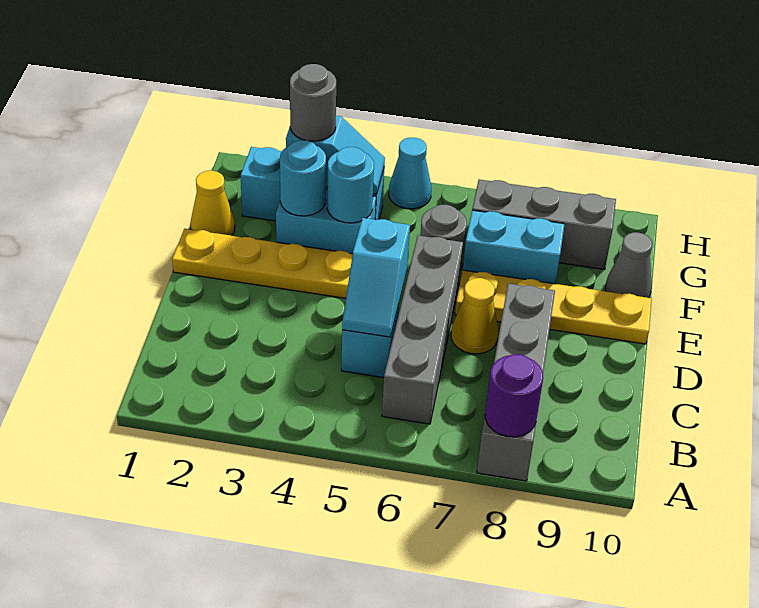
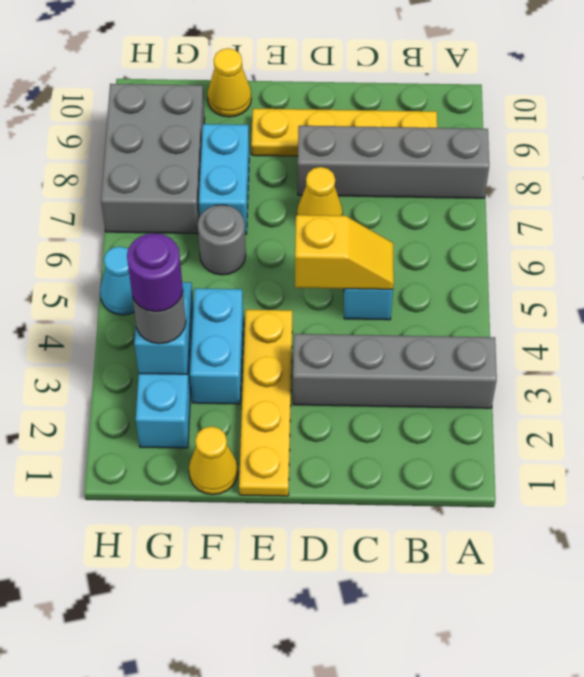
purple 1x1 round brick [485,354,543,437] -> purple 1x1 round brick moved to [127,233,183,312]
grey 1x4 brick [382,235,463,424] -> grey 1x4 brick moved to [293,334,497,408]
cyan 1x2 slope [342,218,410,337] -> yellow 1x2 slope [295,215,394,289]
yellow 1x4 plate [455,270,652,344] -> yellow 1x4 plate turned to [251,109,437,156]
cyan 1x1 round brick [280,140,326,216] -> none
cyan 1x1 round brick [327,147,374,223] -> none
grey 1x1 cone [605,232,652,298] -> yellow 1x1 cone [207,48,251,117]
grey 1x3 brick [472,180,616,270] -> grey 2x3 brick [101,84,205,234]

